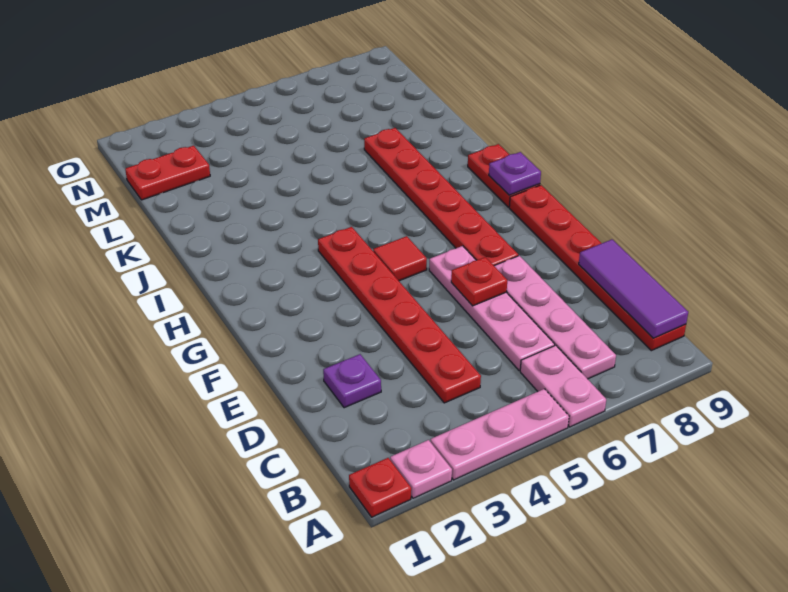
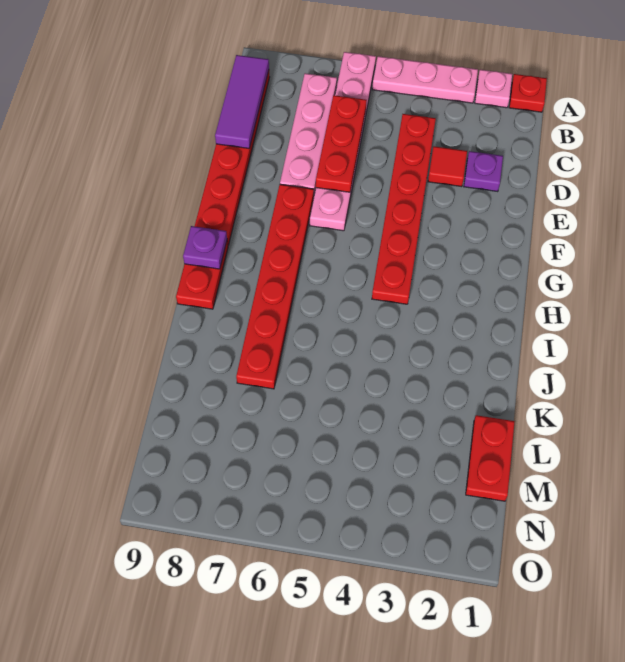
red 1x1 plate [451,257,507,306] -> red 1x3 plate [316,95,367,192]
red 1x1 tile [373,236,427,281] -> red 1x1 tile moved to [428,146,467,187]
red 1x2 plate [125,146,210,200] -> red 1x2 plate turned to [466,415,515,501]

